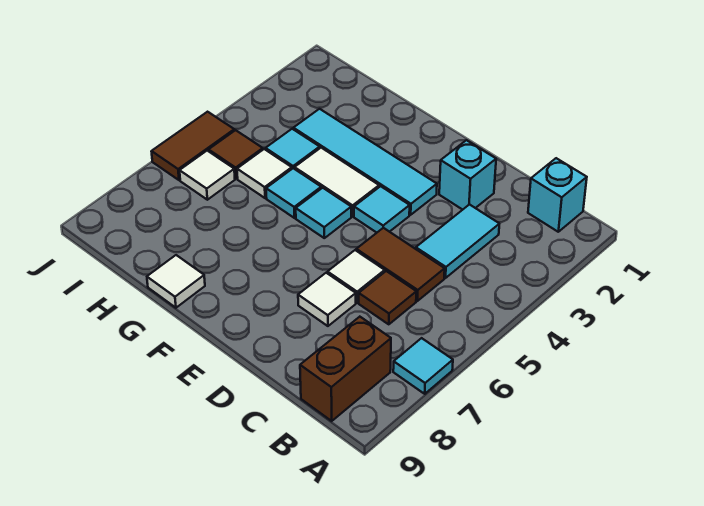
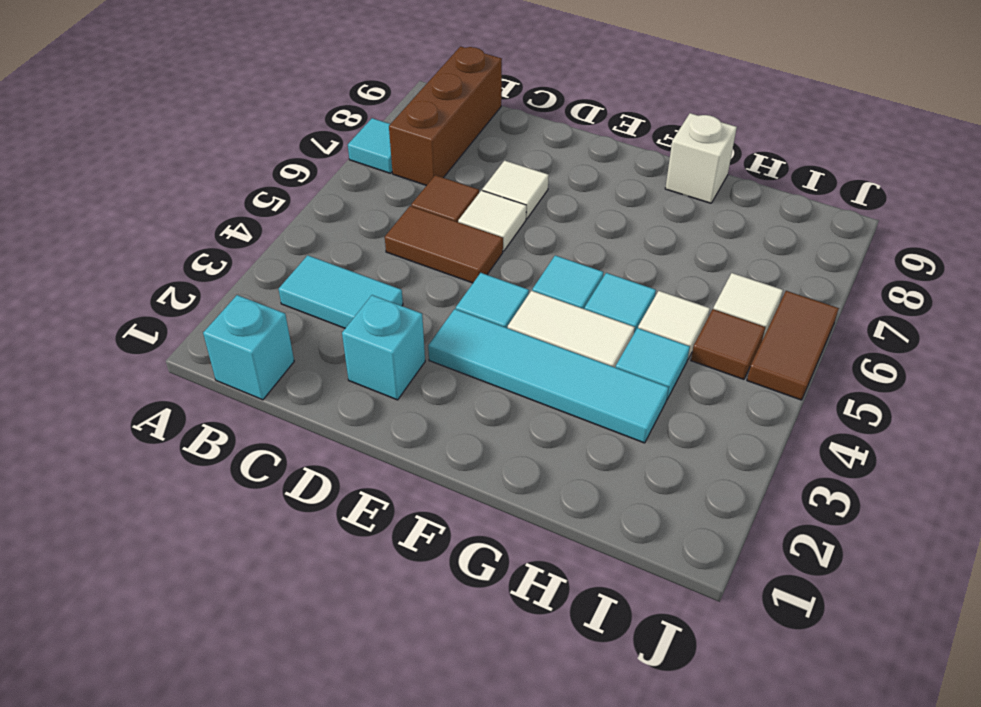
brown 1x2 brick [300,317,391,421] -> brown 1x3 brick [389,46,502,186]
cyan 1x2 tile [416,205,499,278] -> cyan 1x2 tile turned to [279,255,403,328]
white 1x1 tile [147,255,205,308] -> white 1x1 brick [665,113,737,203]

